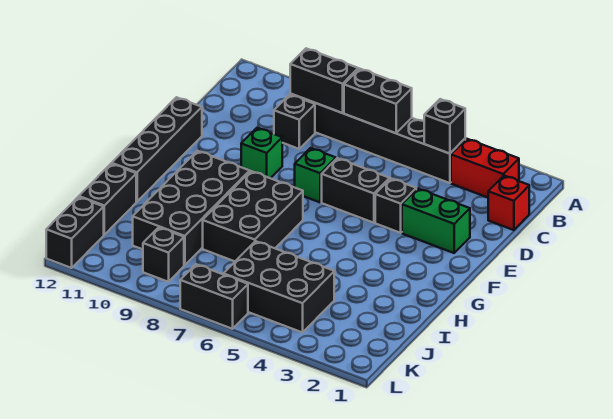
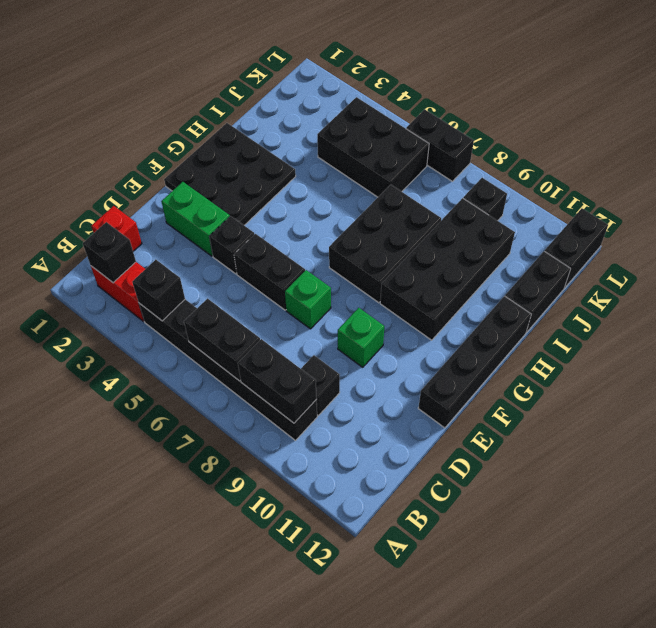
none -> black 1x1 brick [83,222,136,283]
none -> black 3x3 plate [164,123,296,225]

